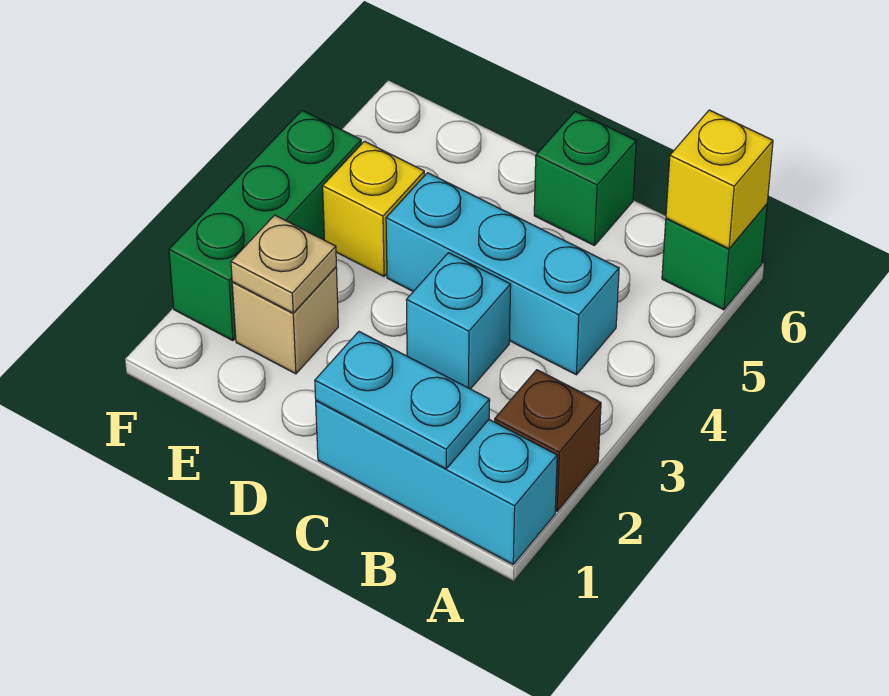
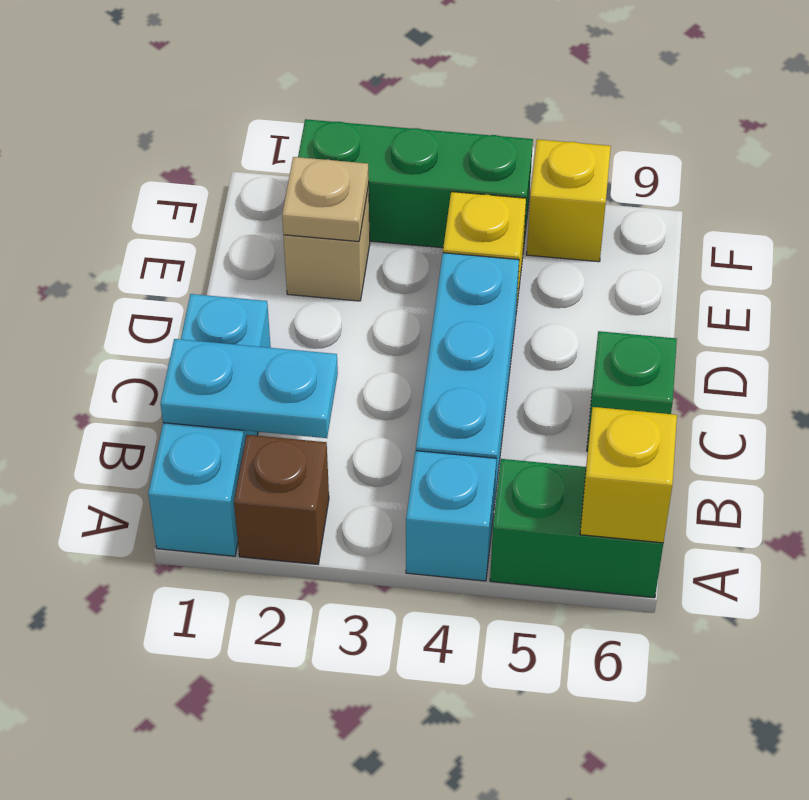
green 1x1 brick [662,204,767,310] -> green 1x2 brick [490,459,663,598]
cyan 1x2 plate [315,332,490,469] -> cyan 1x2 plate turned to [160,339,338,438]
cyan 1x1 brick [406,253,511,389] -> cyan 1x1 brick moved to [406,451,496,581]
none -> yellow 1x1 brick [527,139,611,262]

